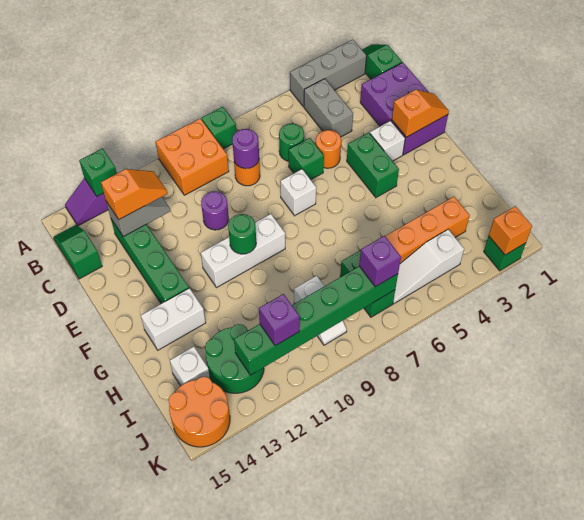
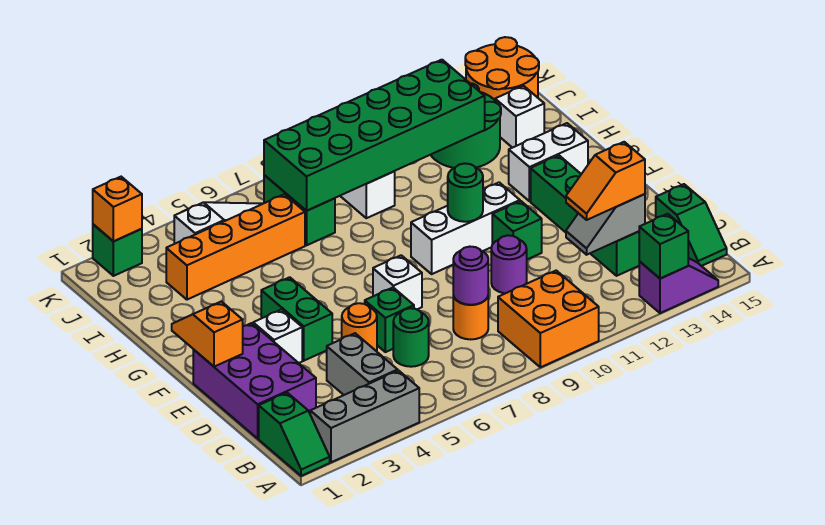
green 1x1 brick [202,107,237,149] -> green 1x1 brick moved to [492,201,542,259]
orange 1x2 slope [392,90,449,137] -> orange 1x2 slope turned to [172,301,243,367]
green 1x6 brick [234,266,398,375] -> green 2x6 brick [264,60,485,211]
purple 1x1 brick [359,236,401,287] -> none
purple 1x1 brick [259,294,300,346] -> none

